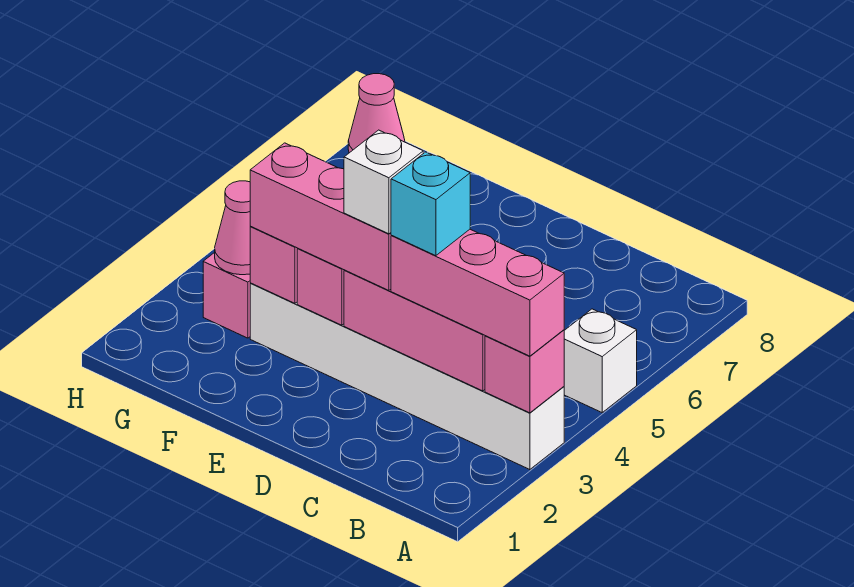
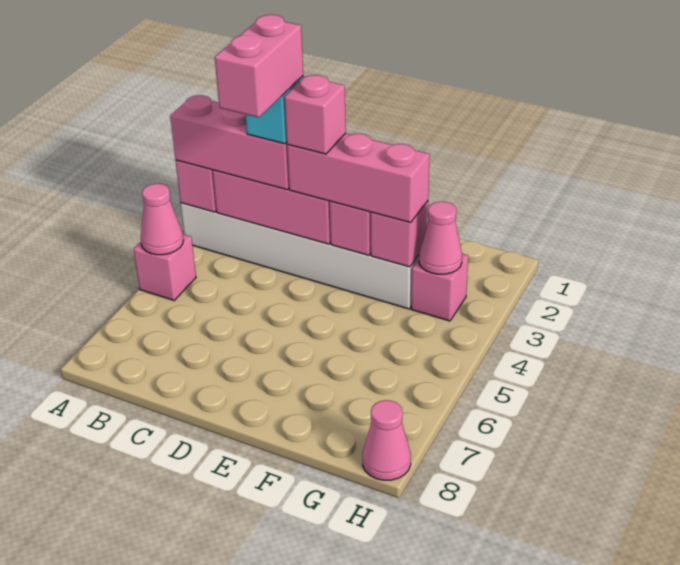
white 1x1 brick [564,309,637,412] -> pink 1x1 brick [134,234,196,300]
none -> pink 1x1 cone [141,184,183,255]
none -> pink 1x2 brick [215,15,303,117]
white 1x1 brick [344,130,423,234] -> pink 1x1 brick [284,75,346,154]

